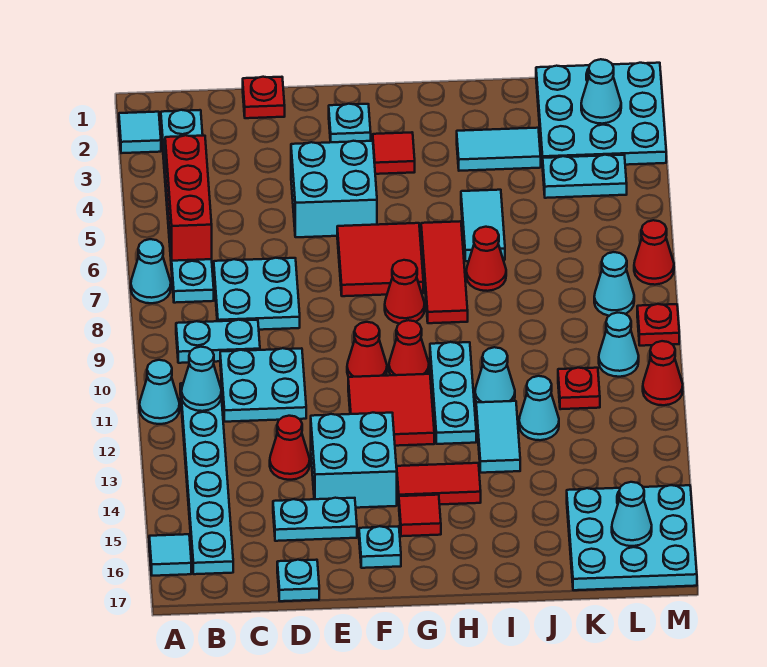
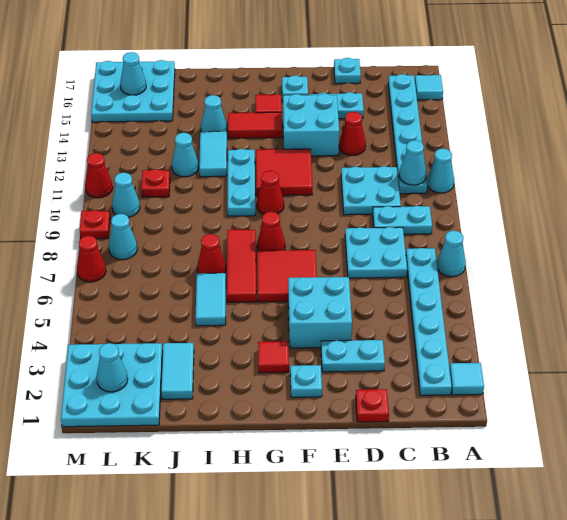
red 1x3 brick [165,135,212,261] -> none
red 1x1 cone [347,322,387,377] -> none
cyan 1x2 tile [457,128,541,171] -> cyan 1x2 tile turned to [161,343,194,399]
cyan 1x1 cone [475,347,515,402] -> cyan 1x1 cone moved to [201,95,227,132]
cyan 1x2 plate [543,155,627,198] -> cyan 1x2 plate moved to [321,340,385,372]

